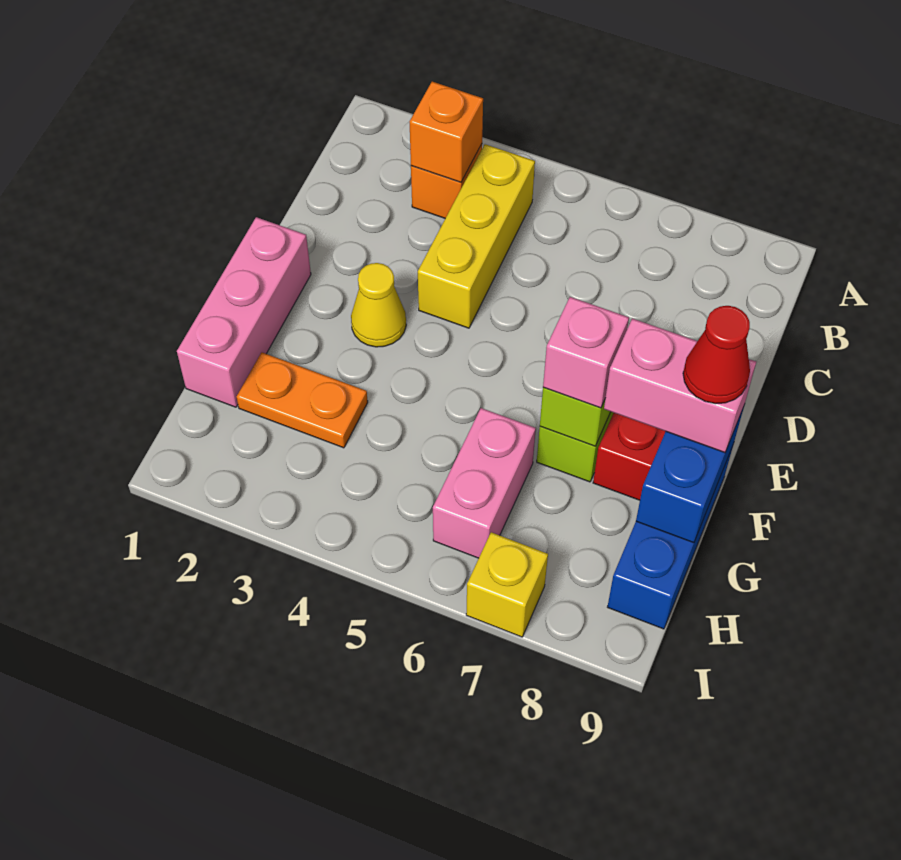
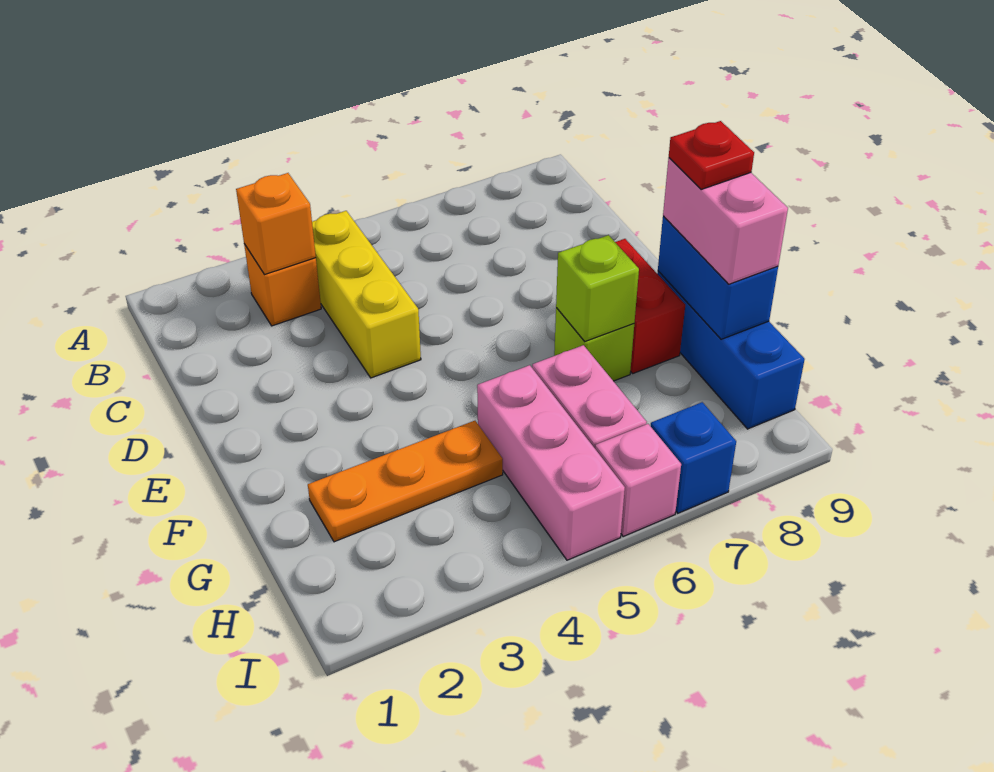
pink 1x3 brick [177,217,311,407] -> pink 1x3 brick moved to [477,365,625,560]
yellow 1x1 cone [351,263,406,347] -> none
pink 1x1 brick [543,297,629,408] -> pink 1x1 brick moved to [595,424,681,537]
pink 1x2 brick [604,318,756,453] -> pink 1x2 brick turned to [663,158,788,284]
red 1x1 cone [683,306,750,404] -> red 1x1 plate [669,121,754,190]
orange 1x2 plate [237,352,368,448] -> orange 1x3 plate [308,421,503,542]
yellow 1x1 brick [466,532,548,637] -> blue 1x1 brick [651,402,736,513]

